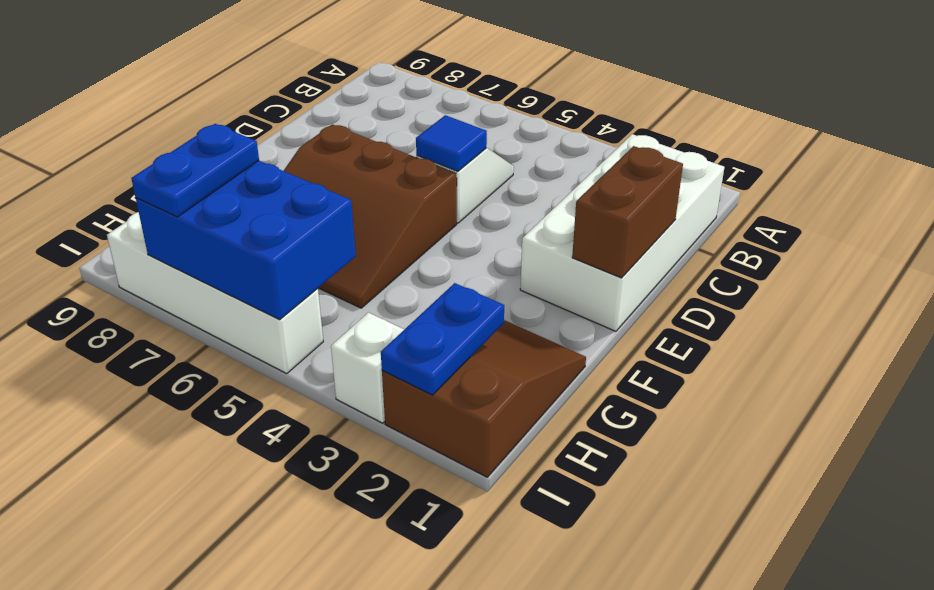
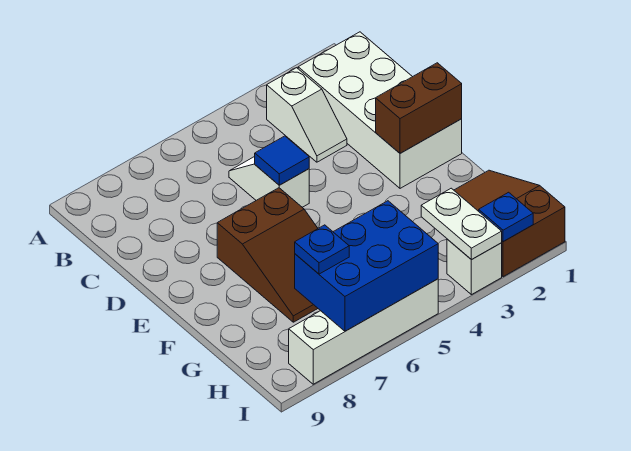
none -> white 1x2 slope [267,68,347,162]
brown 1x2 brick [572,146,683,278] -> brown 1x2 brick turned to [376,63,462,153]
brown 3x3 slope [284,124,457,308] -> brown 2x3 slope [217,188,318,322]
blue 1x2 plate [381,283,504,395] -> blue 1x1 plate [479,192,533,241]
none -> white 1x2 plate [421,188,502,260]
blue 1x2 plate [131,124,259,217] -> blue 1x1 plate [295,225,349,274]

